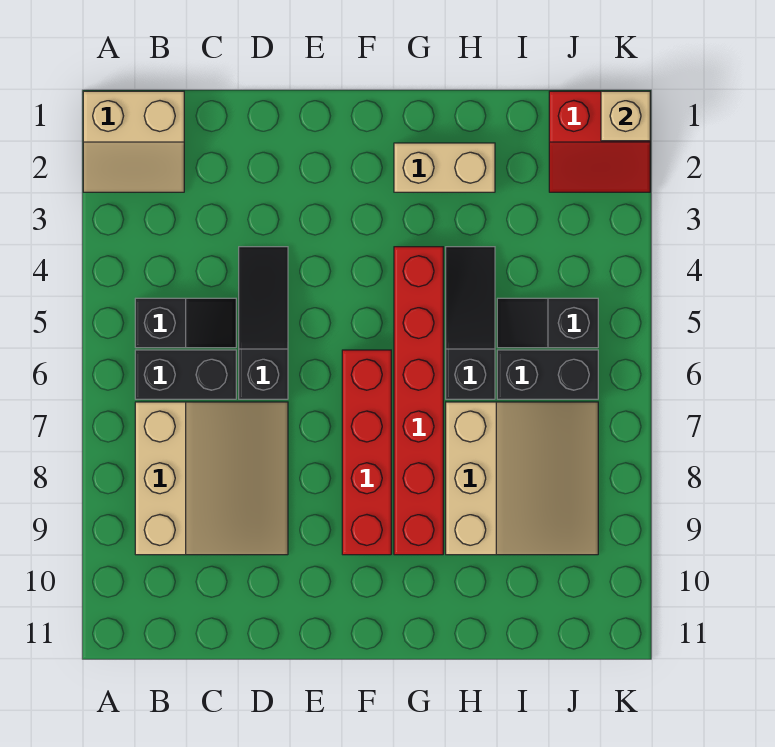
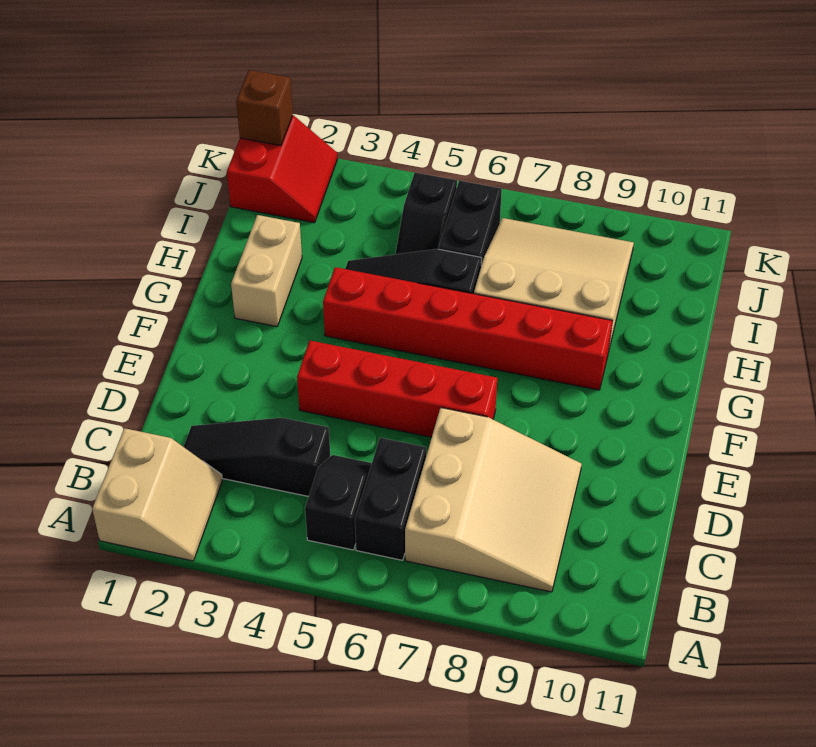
tan 3x3 slope [135,402,288,555] -> tan 3x3 slope turned to [405,408,582,592]
black 1x3 slope [239,247,288,399] -> black 1x3 slope moved to [184,418,330,496]
red 1x4 brick [342,350,391,555] -> red 1x4 brick moved to [297,341,497,437]
tan 1x1 brick [601,91,650,141] -> brown 1x1 brick [236,70,293,146]

